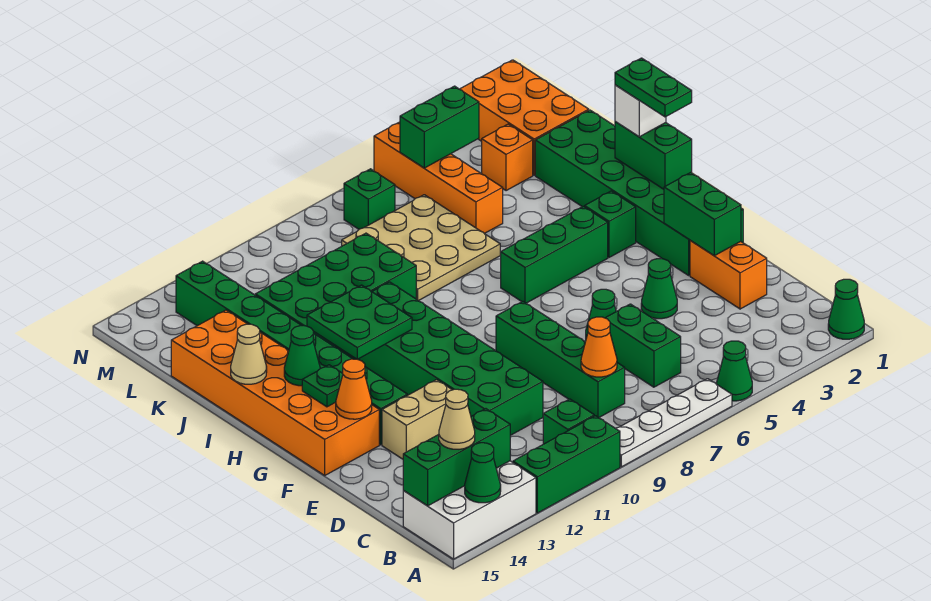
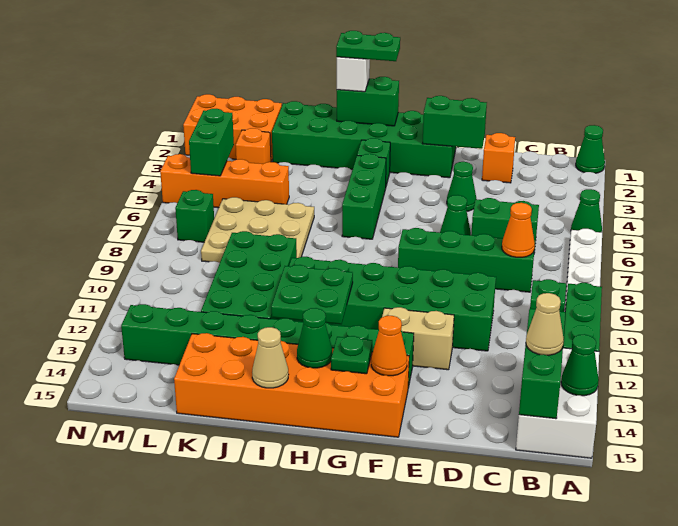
orange 1x2 brick [690,240,767,309] -> orange 1x1 brick [482,133,515,183]
tan 1x2 brick [382,380,452,459] -> tan 1x2 brick turned to [382,307,454,370]

